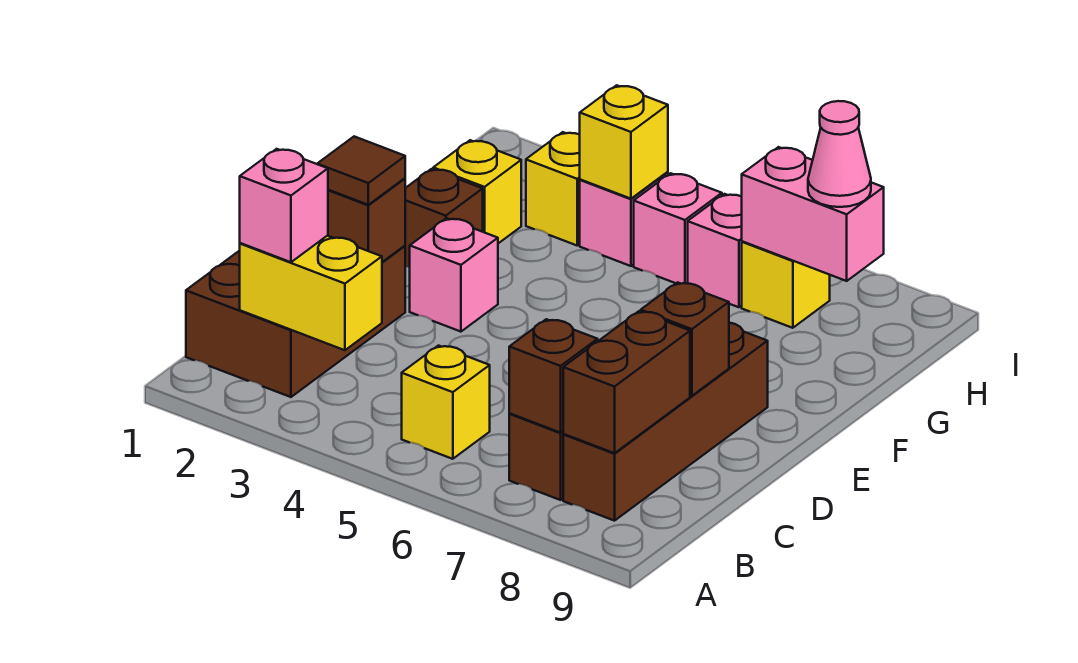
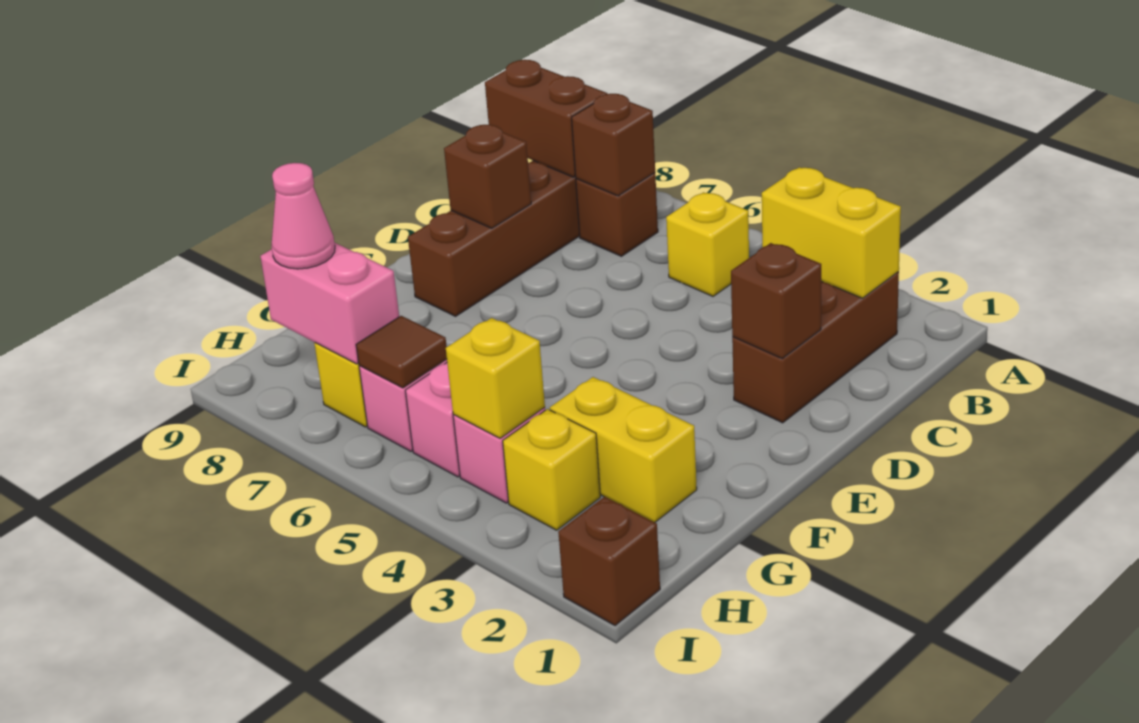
brown 2x3 brick [186,246,405,397] -> brown 1x3 brick [732,272,899,423]
pink 1x1 brick [240,149,328,262] -> none
brown 1x2 brick [563,311,690,453] -> brown 1x2 brick turned to [485,60,607,177]
brown 1x1 tile [317,137,405,205] -> brown 1x1 tile moved to [356,316,447,388]
pink 1x1 brick [410,218,498,332] -> none
brown 1x1 brick [405,169,483,267] -> brown 1x1 brick moved to [558,497,660,626]
yellow 1x1 brick [433,140,521,243] -> yellow 1x2 brick [550,377,697,522]

